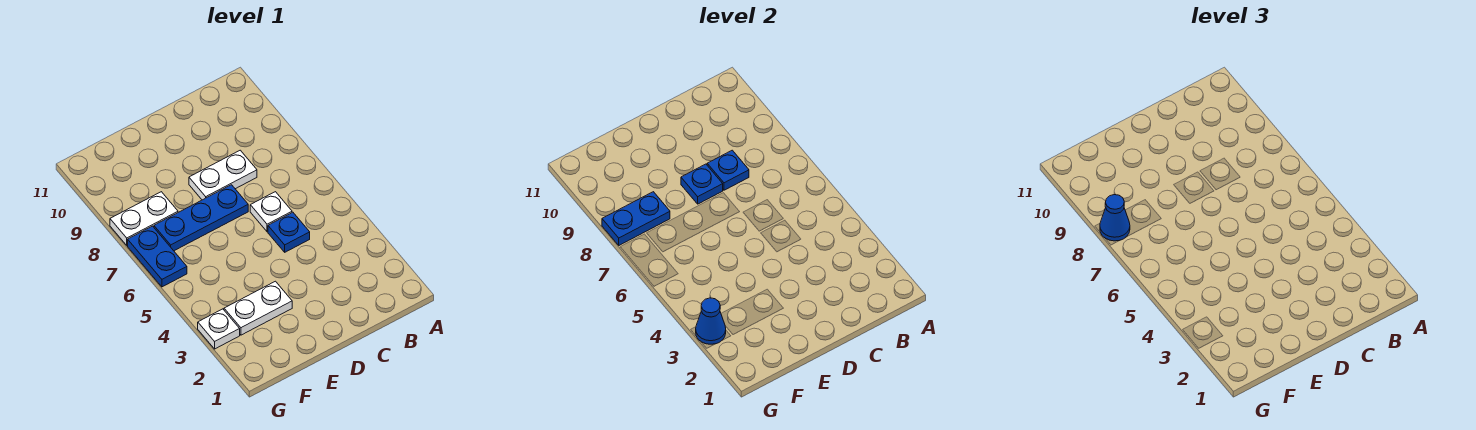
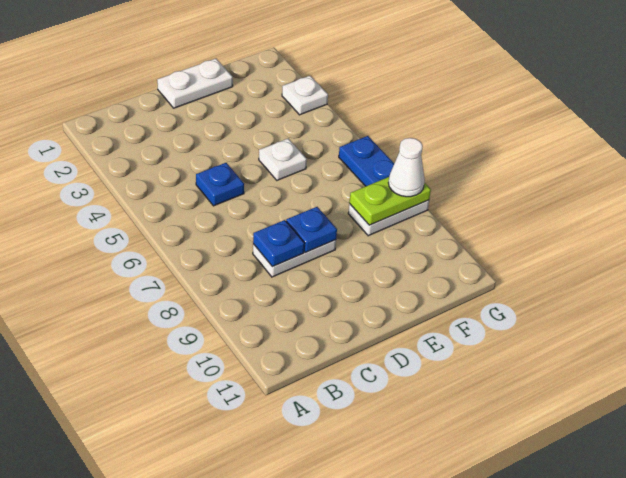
white 1x1 plate [250,192,292,232] -> white 1x1 plate moved to [259,138,307,180]
blue 1x3 plate [154,185,248,251] -> none
white 1x2 plate [224,281,292,335] -> white 1x2 plate moved to [157,59,233,108]
blue 1x2 plate [602,192,670,245] -> lime 1x2 plate [349,177,431,225]
blue 1x1 cone [696,298,726,344] -> none
blue 1x1 cone [1100,195,1130,241] -> white 1x1 cone [388,138,425,197]

